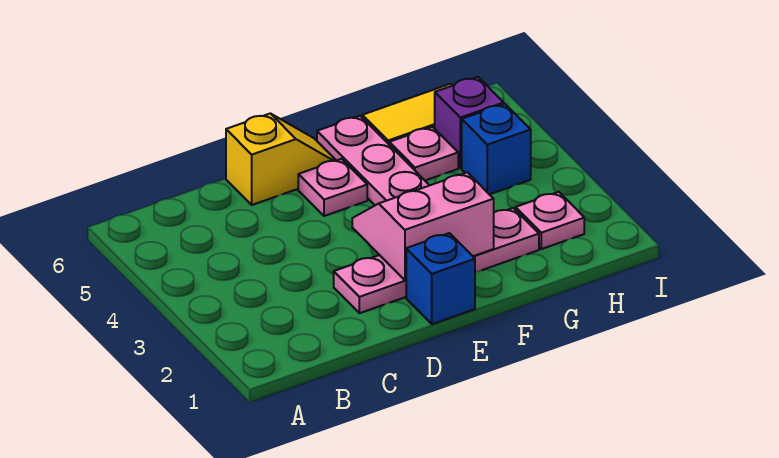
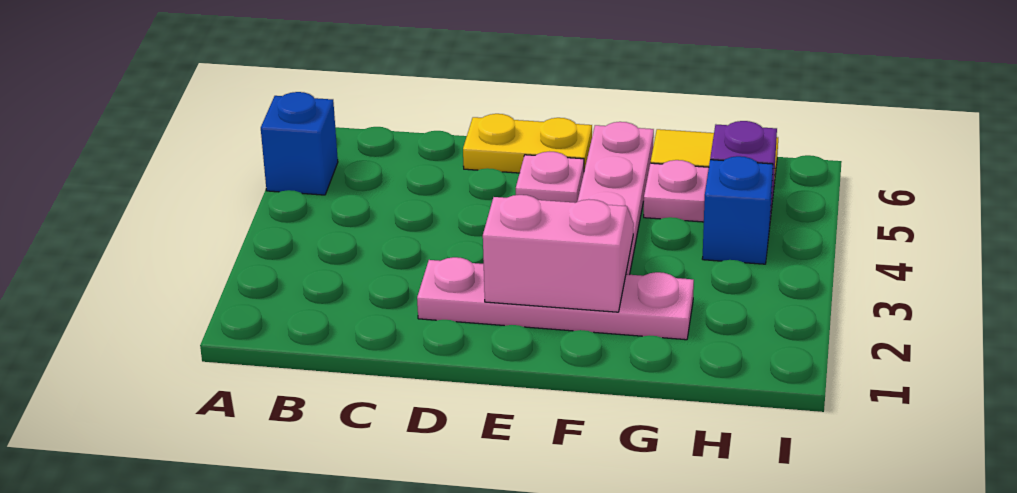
yellow 1x2 slope [226,113,336,205] -> yellow 1x2 plate [463,114,592,173]
blue 1x1 brick [406,233,475,324] -> blue 1x1 brick moved to [261,92,338,195]
pink 1x1 plate [516,192,584,249] -> none

